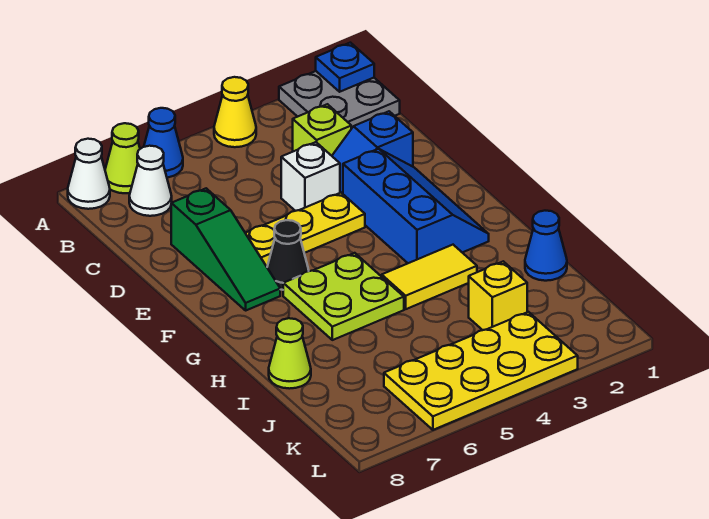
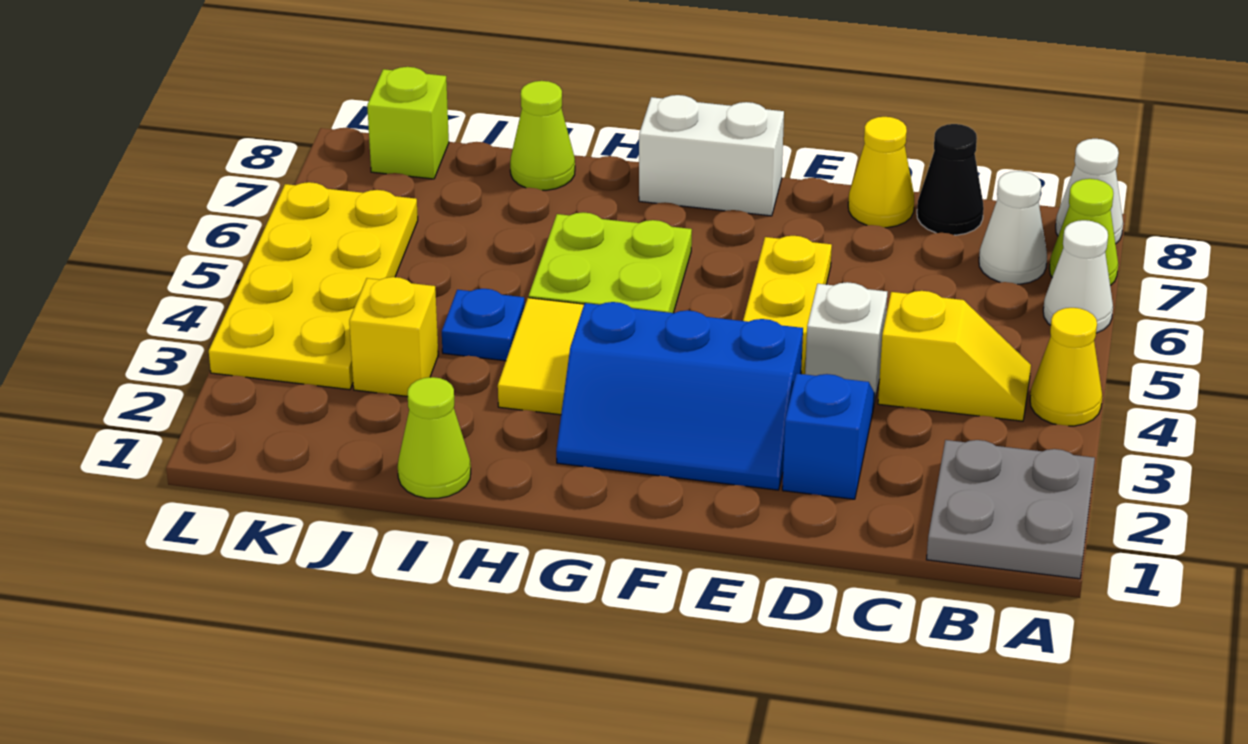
blue 1x1 plate [316,43,374,92] -> blue 1x1 plate moved to [442,289,525,361]
blue 1x1 cone [144,108,183,178] -> white 1x1 cone [1043,220,1113,333]
none -> yellow 1x2 slope [878,291,1031,421]
lime 1x1 brick [293,104,351,156] -> lime 1x1 brick moved to [367,67,449,179]
green 1x3 slope [171,188,280,310] -> none
none -> yellow 1x1 cone [848,117,914,228]
black 1x1 cone [267,220,309,290] -> black 1x1 cone moved to [917,124,984,235]
none -> white 1x2 brick [639,95,784,216]
blue 1x1 cone [525,211,567,281] -> lime 1x1 cone [398,377,471,498]

